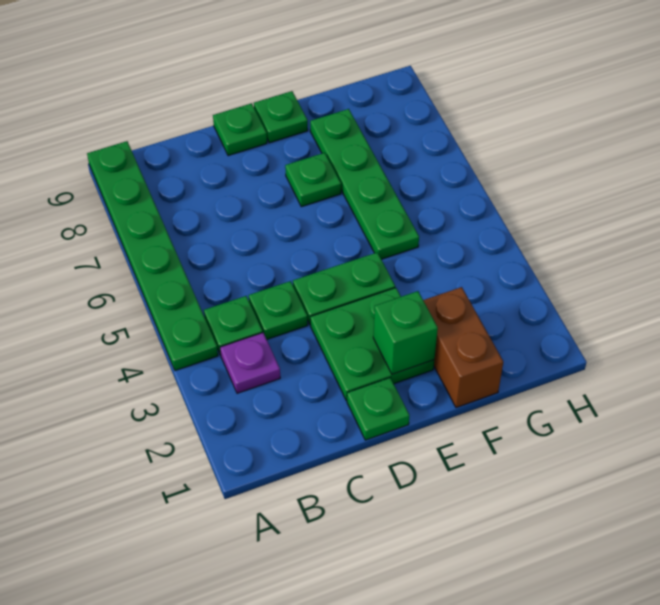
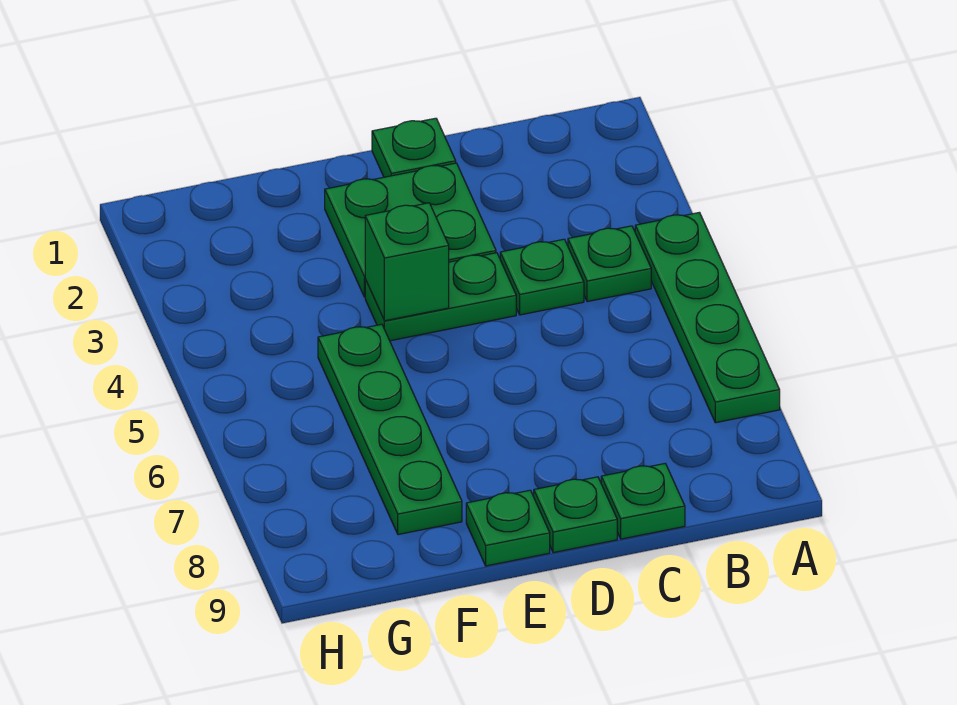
green 1x6 plate [87,141,218,371] -> green 1x4 plate [635,212,780,423]
purple 1x1 plate [220,333,280,393] -> none
green 1x1 brick [373,291,438,374] -> green 1x1 brick moved to [365,203,449,321]
green 1x1 plate [285,153,341,207] -> green 1x1 plate moved to [601,463,685,539]
brown 1x2 brick [423,287,503,408] -> none

